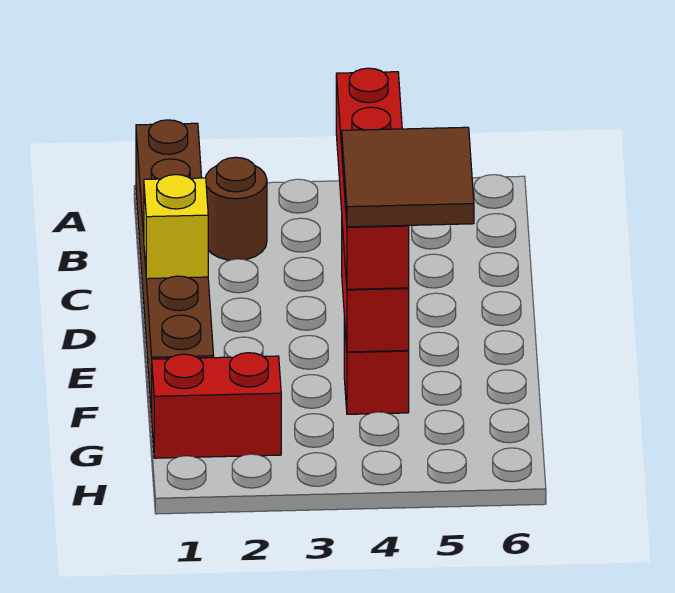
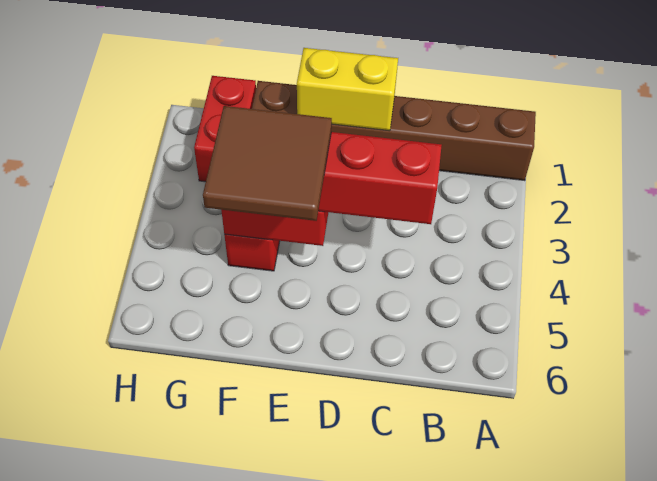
brown 1x1 round brick [206,157,267,260] -> none
yellow 1x1 brick [144,175,208,279] -> yellow 1x2 brick [297,48,398,131]

